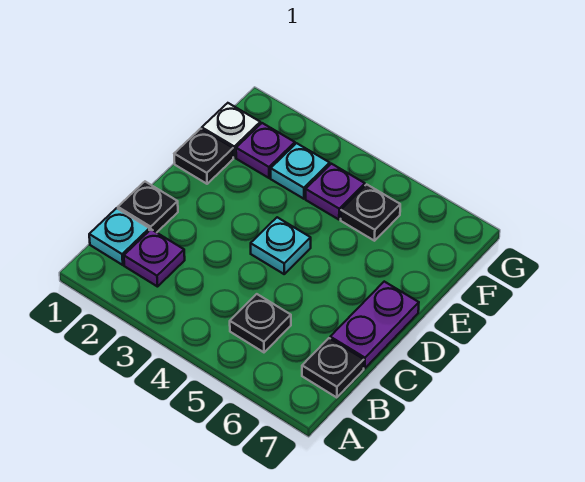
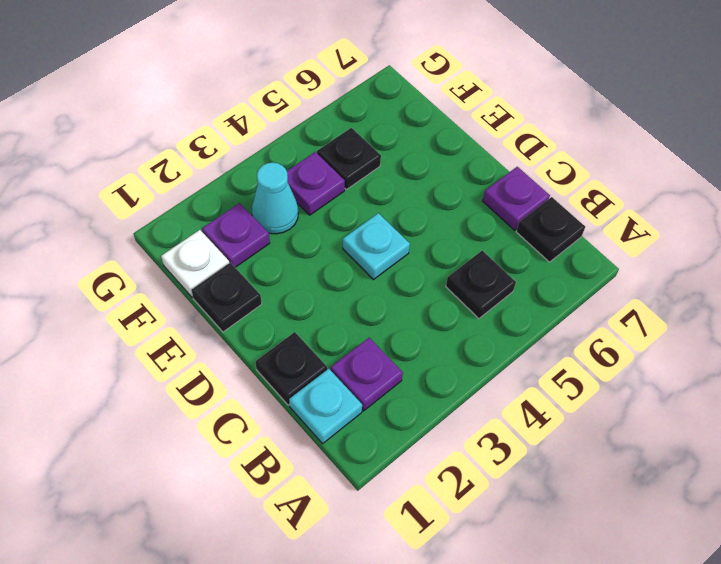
purple 1x2 plate [330,282,419,369] -> purple 1x1 plate [483,167,550,230]
cyan 1x1 plate [271,143,330,199] -> cyan 1x1 cone [252,162,298,234]

